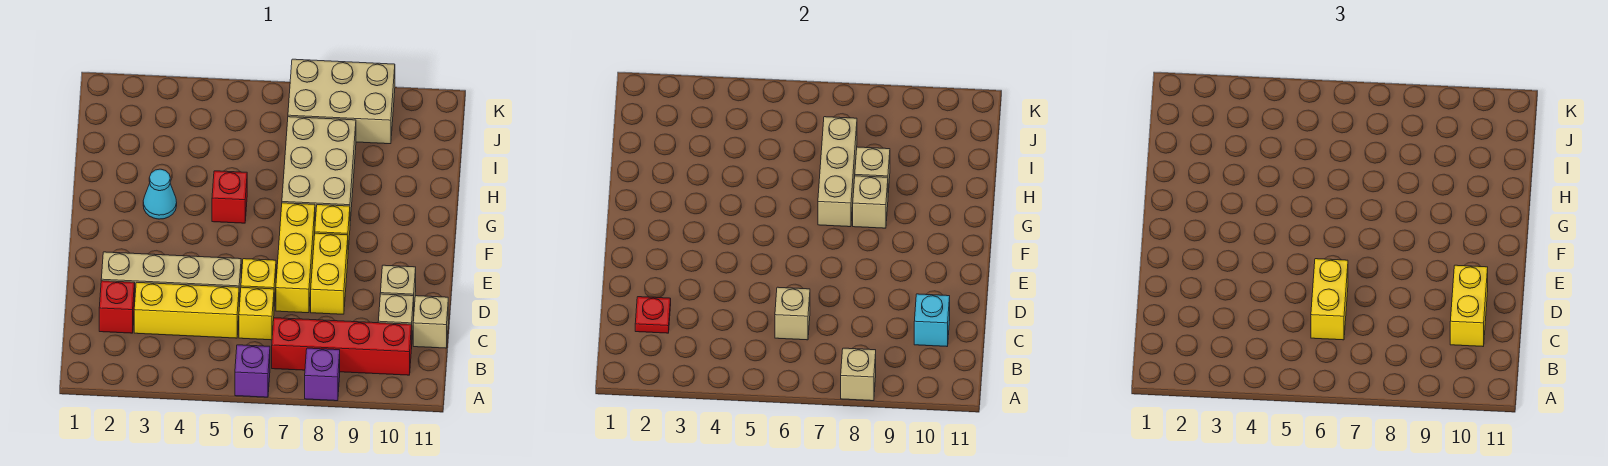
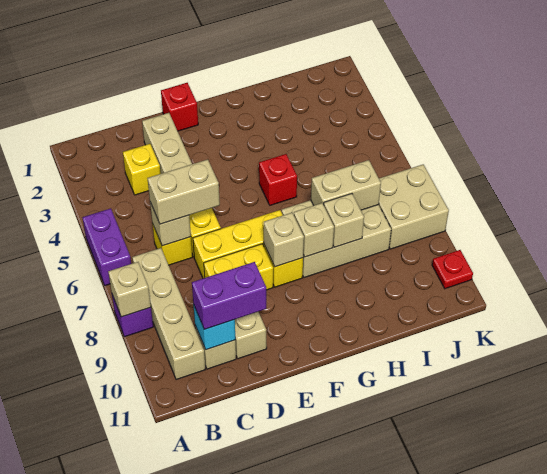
purple 1x1 brick [235,345,270,397] -> purple 1x2 brick [82,208,131,286]
red 1x4 brick [272,318,412,375] -> tan 1x4 brick [132,248,205,380]
red 1x1 brick [99,281,135,333] -> red 1x1 brick moved to [161,83,198,131]
red 1x1 plate [635,297,671,333] -> red 1x1 plate moved to [432,250,473,289]
yellow 1x3 brick [134,282,239,338] -> yellow 1x1 brick [123,144,161,195]
yellow 1x2 brick [1311,259,1348,340] -> tan 1x2 brick [147,159,220,224]
yellow 1x2 brick [1450,265,1488,346] -> purple 1x2 brick [192,262,266,329]
tan 1x1 brick [413,296,448,348] -> tan 1x1 brick moved to [264,213,304,267]
cyan 1x1 cone [143,169,177,219] -> none
tan 1x3 brick [818,117,857,227] -> tan 1x2 brick [311,160,381,210]
tan 2x3 brick [288,59,395,144] -> tan 2x2 brick [379,164,449,249]

